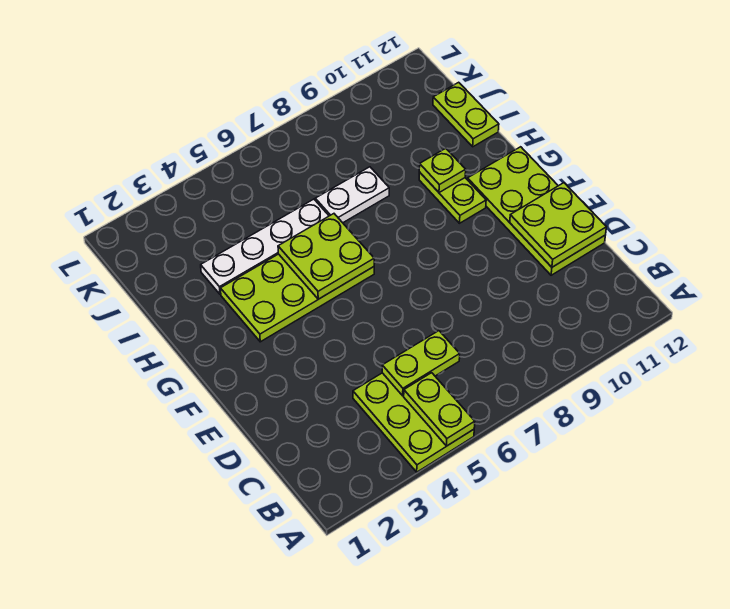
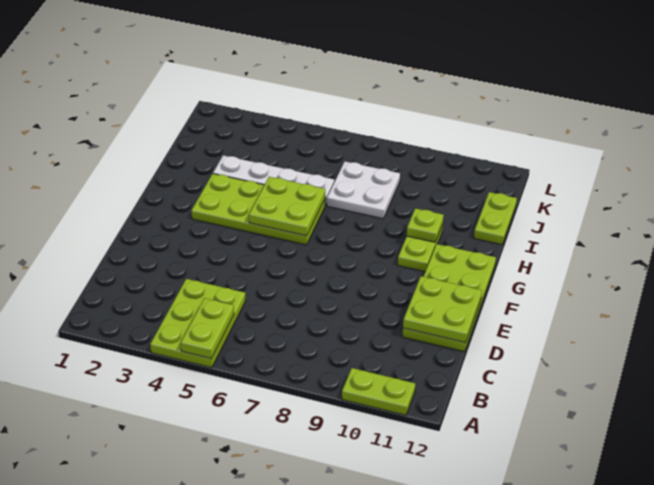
lime 1x2 plate [382,331,460,396] -> lime 1x2 plate moved to [342,368,415,415]
white 1x2 plate [315,167,389,223] -> white 2x2 plate [327,162,400,218]

